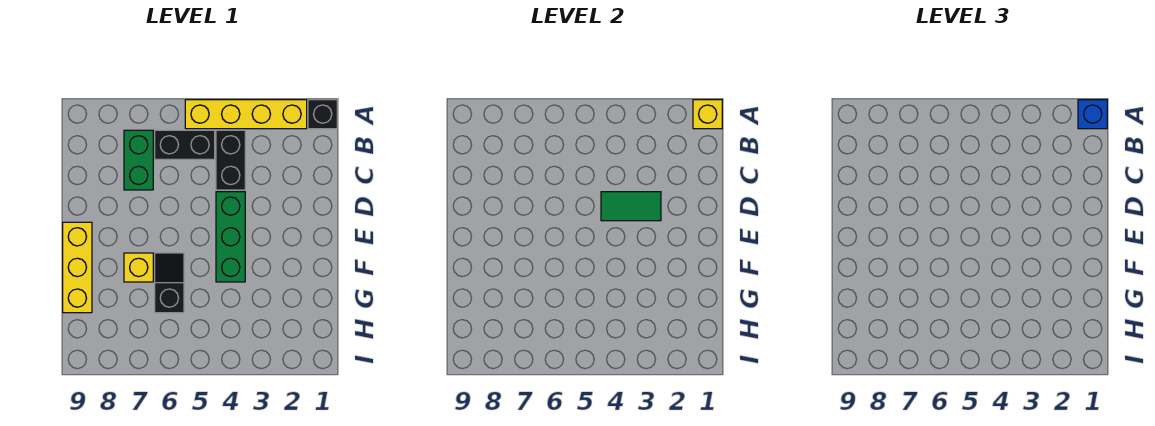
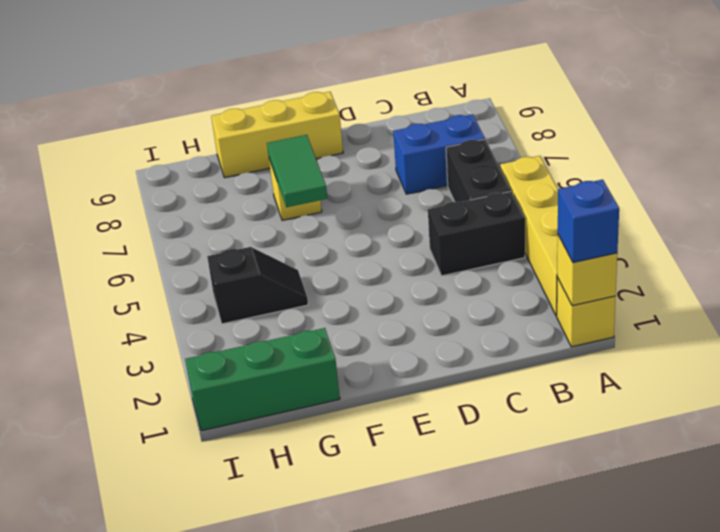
black 1x1 brick [308,100,337,129] -> yellow 1x1 brick [557,277,616,347]
green 1x2 brick [124,130,153,190] -> blue 1x2 brick [393,114,485,194]
green 1x2 tile [601,192,661,221] -> green 1x2 tile moved to [267,135,327,207]
green 1x3 brick [216,192,245,282] -> green 1x3 brick moved to [185,328,340,431]
black 1x2 slope [155,253,184,313] -> black 1x2 slope moved to [207,247,308,324]

